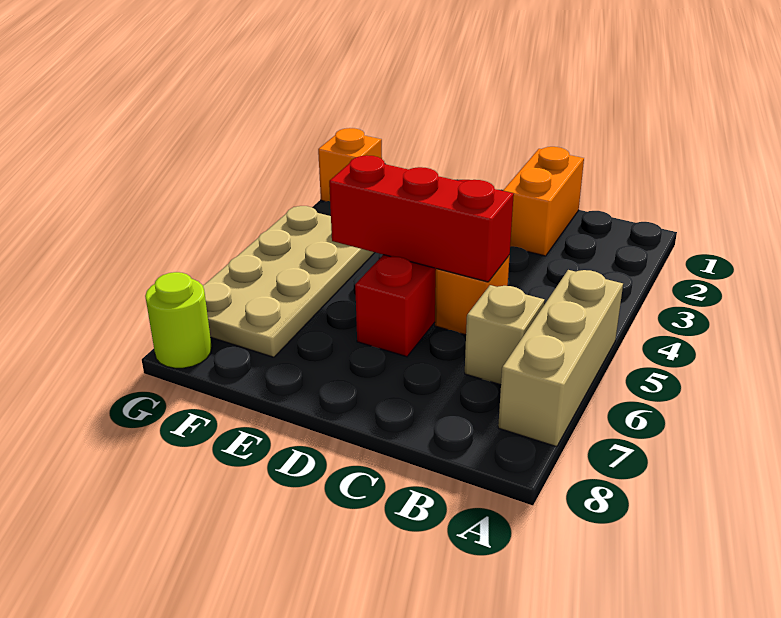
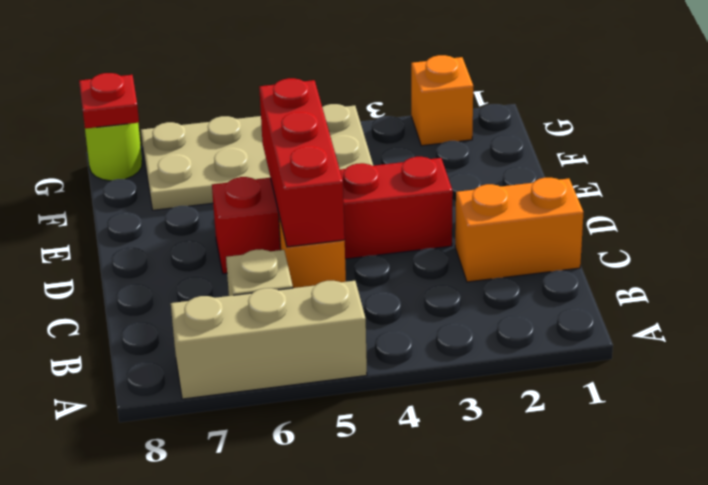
none -> red 1x1 plate [79,73,139,129]

